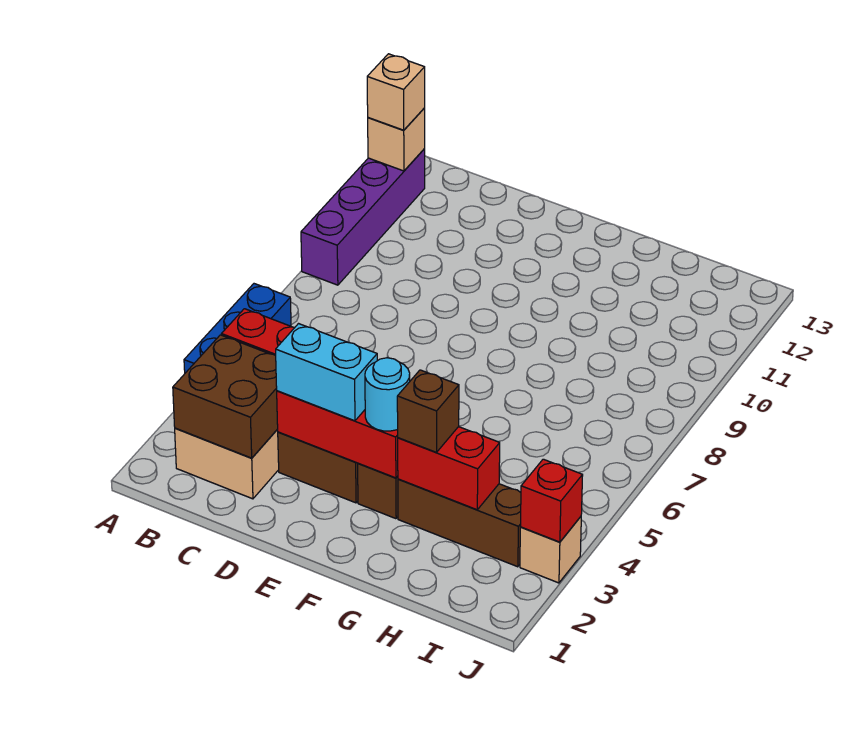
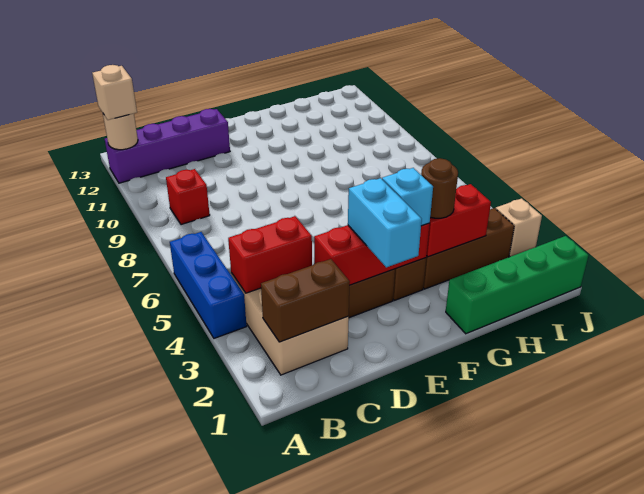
purple 1x4 brick [301,149,425,285] -> purple 1x4 brick turned to [105,109,230,183]
tan 1x1 brick [368,108,425,171] -> tan 1x1 round brick [103,114,138,150]
brown 2x2 brick [173,335,278,458] -> brown 1x2 brick [261,259,350,342]
cyan 1x2 brick [276,324,377,421] -> cyan 1x2 brick turned to [348,178,422,267]
cyan 1x1 round brick [365,358,410,431] -> cyan 1x1 brick [382,168,433,226]
none -> green 1x4 brick [446,236,589,334]
brown 1x1 brick [397,370,459,452] -> brown 1x1 round brick [421,158,458,218]
red 1x1 brick [520,459,583,542] -> red 1x1 brick moved to [166,169,210,225]

